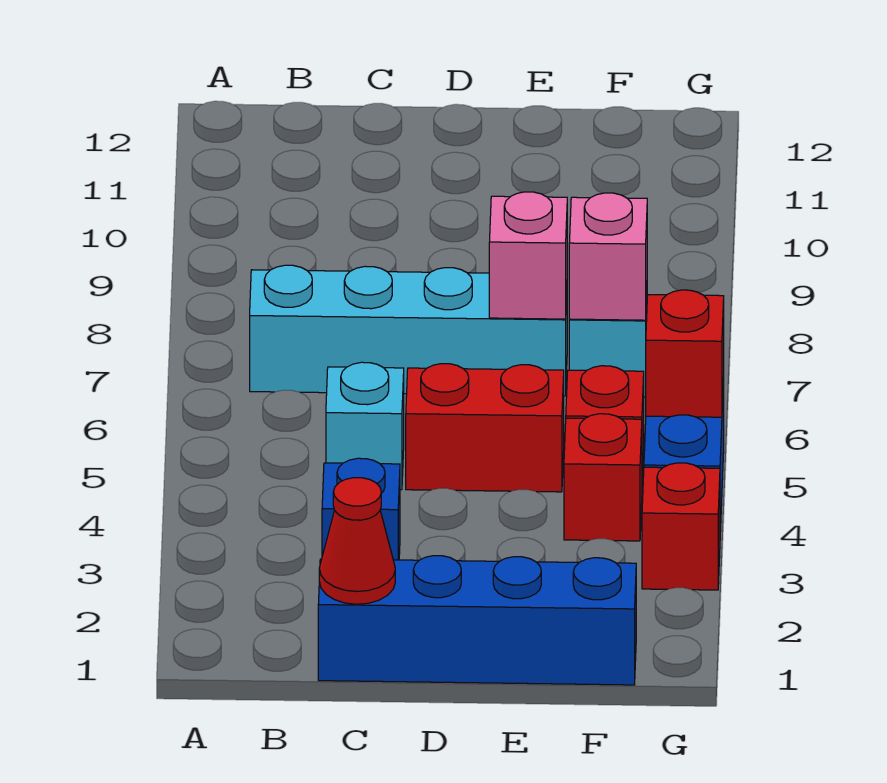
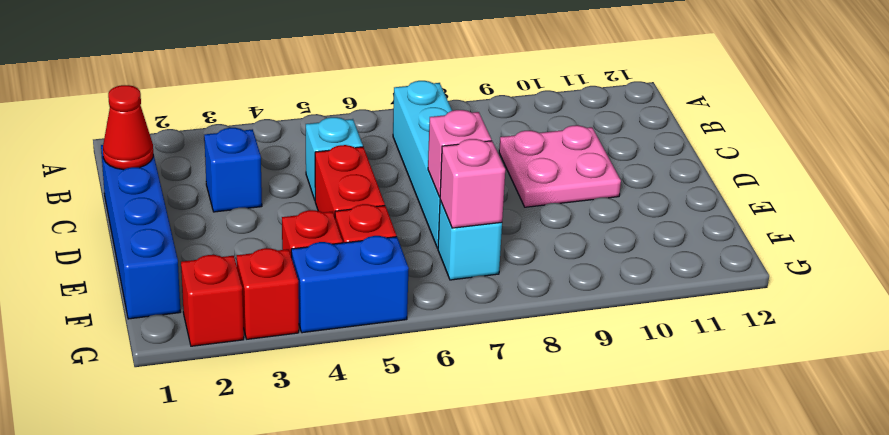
none -> pink 2x2 plate [499,125,621,207]
red 1x1 brick [646,290,724,417] -> red 1x1 brick moved to [181,255,244,346]

